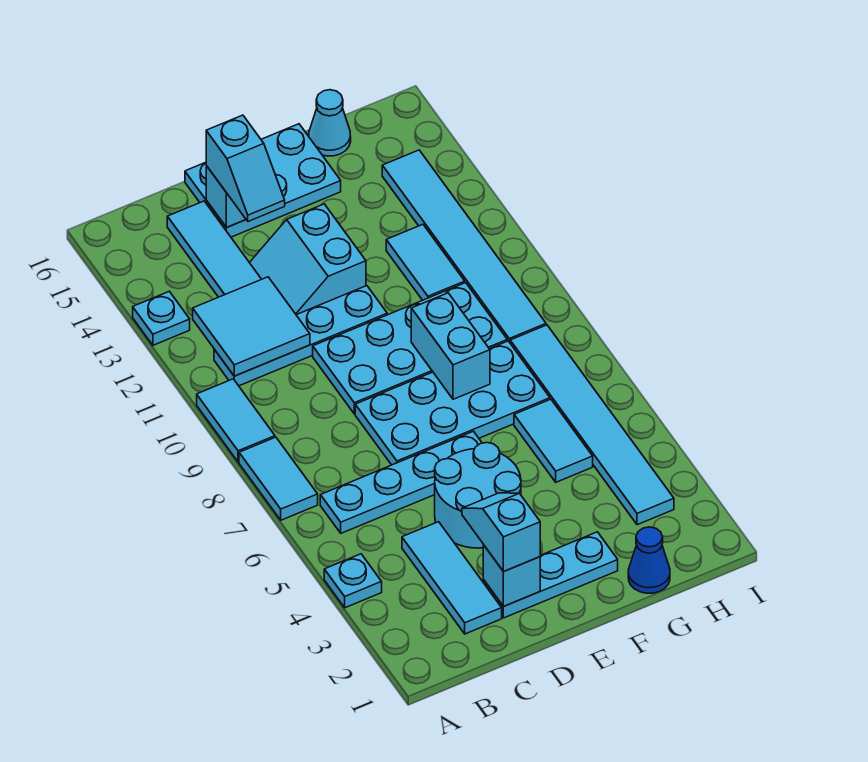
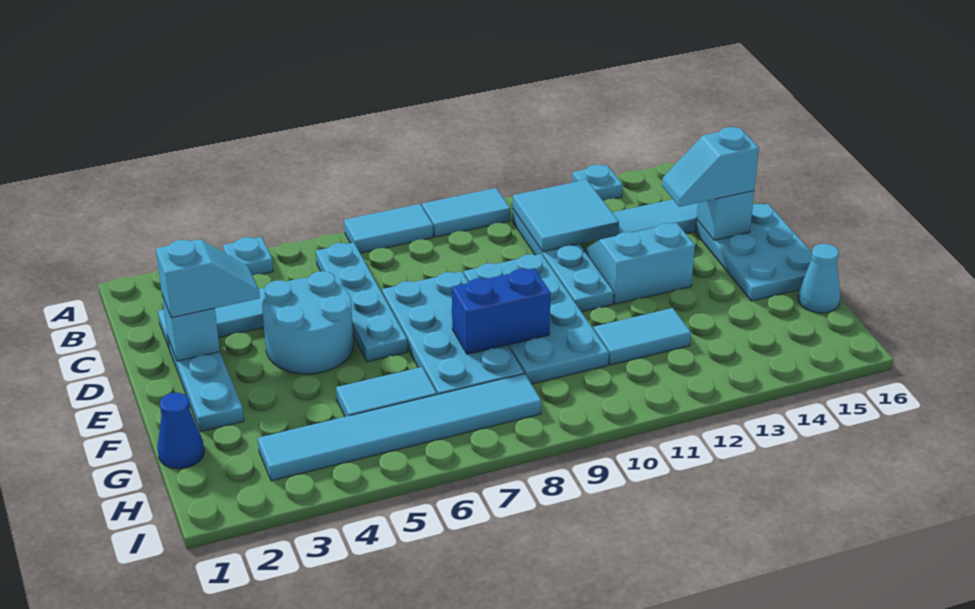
cyan 1x2 brick [411,293,490,399] -> blue 1x2 brick [452,268,551,354]
cyan 1x6 tile [382,150,546,342] -> none

